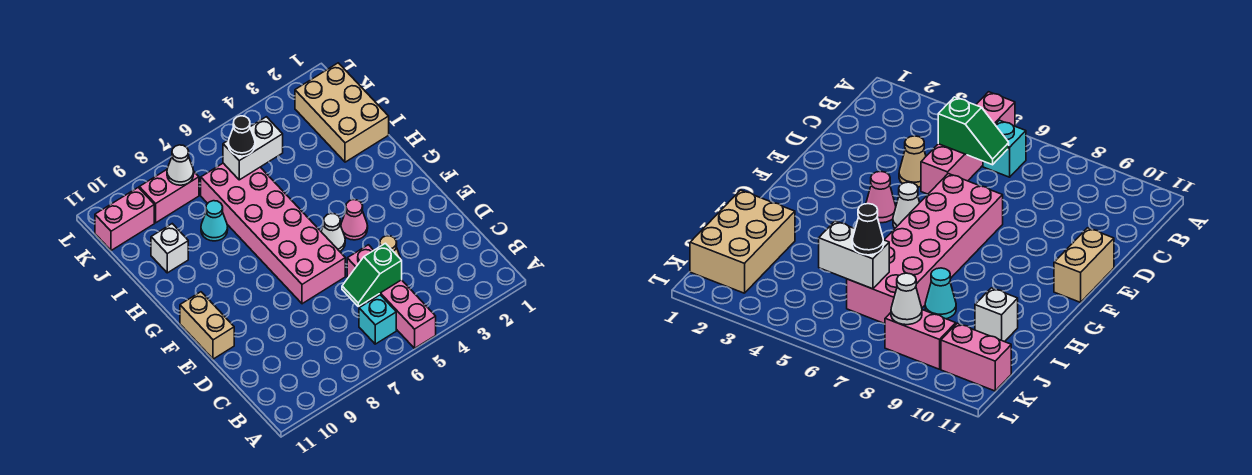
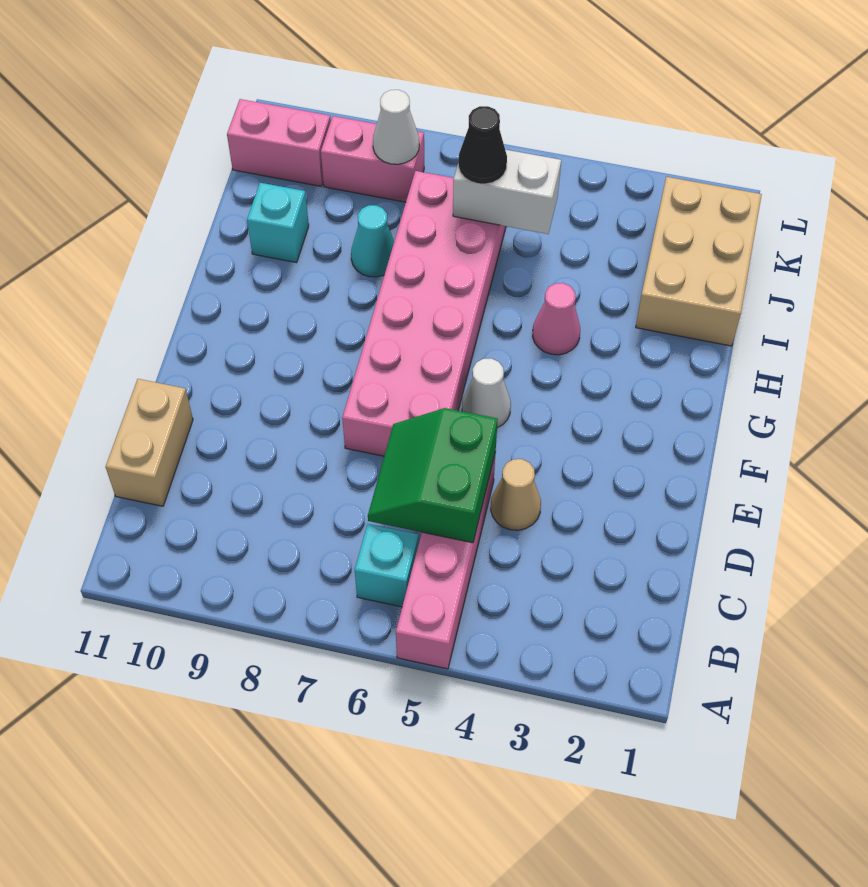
green 1x2 slope [342,243,402,306] -> green 2x2 slope [368,408,498,543]
tan 1x2 brick [180,292,234,359] -> tan 1x2 brick moved to [106,379,193,506]
pink 1x1 cone [341,200,368,240] -> pink 1x1 cone moved to [532,283,580,355]
white 1x1 brick [151,224,188,273] -> cyan 1x1 brick [247,183,309,263]

